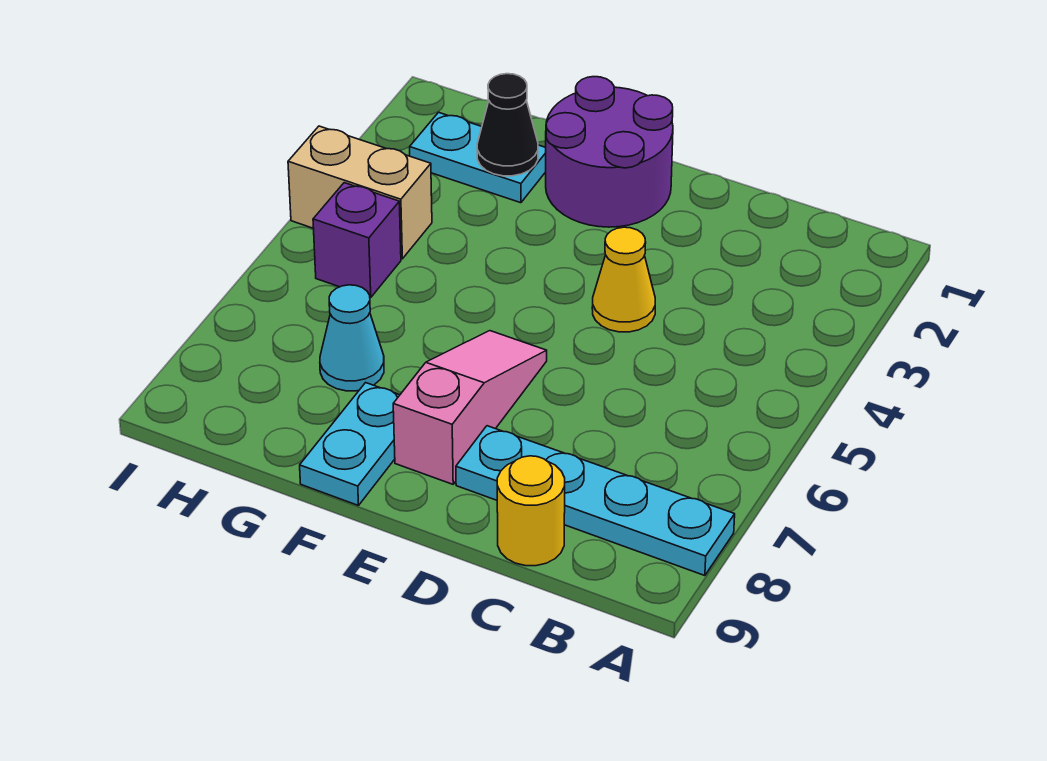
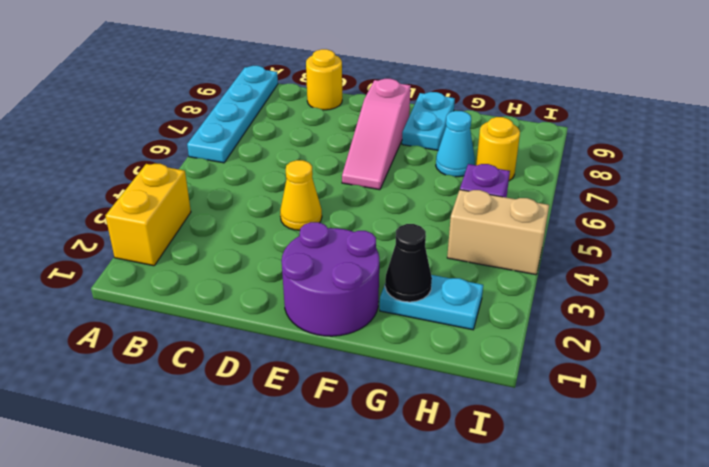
none -> yellow 1x2 brick [106,164,191,266]
cyan 1x4 plate [456,426,735,576] -> cyan 1x4 plate turned to [187,66,278,163]
none -> yellow 1x1 round brick [476,117,520,181]

